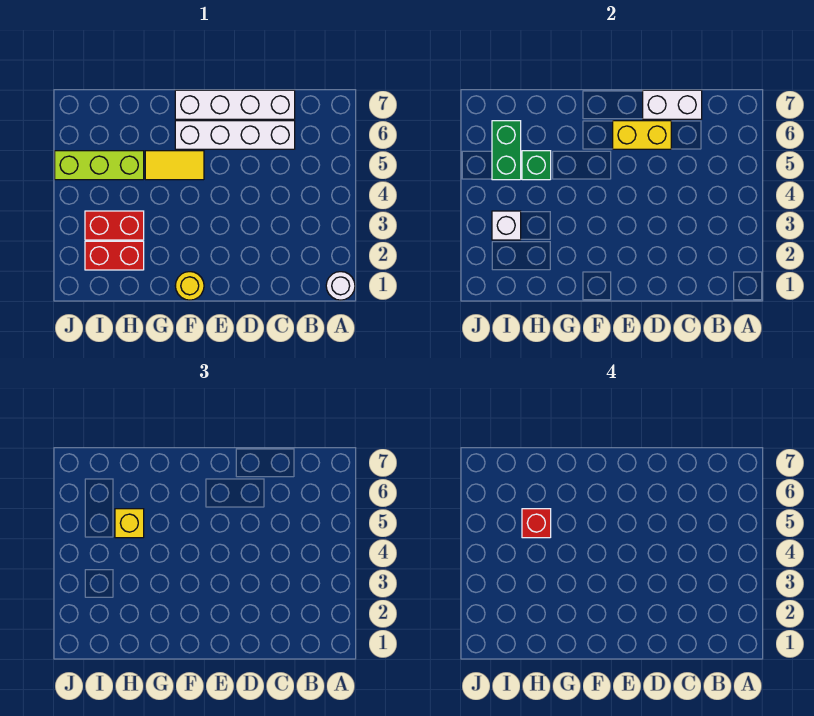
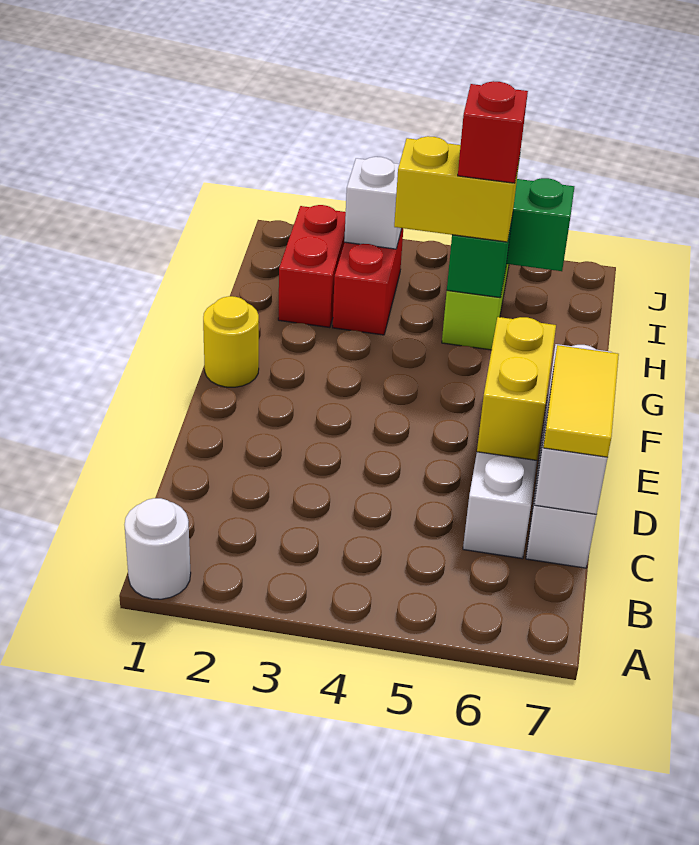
yellow 1x2 tile [145,151,204,180] -> yellow 1x2 tile moved to [543,345,619,457]
yellow 1x1 brick [115,509,144,538] -> yellow 1x2 brick [394,136,520,242]

